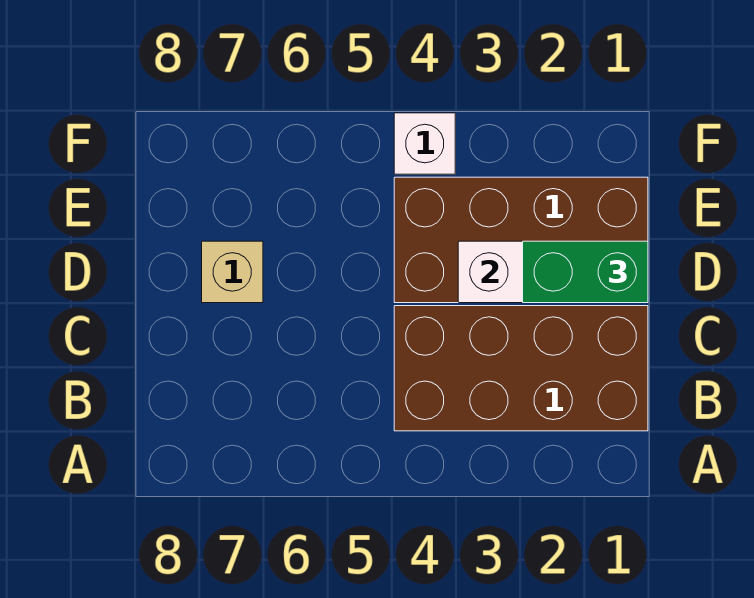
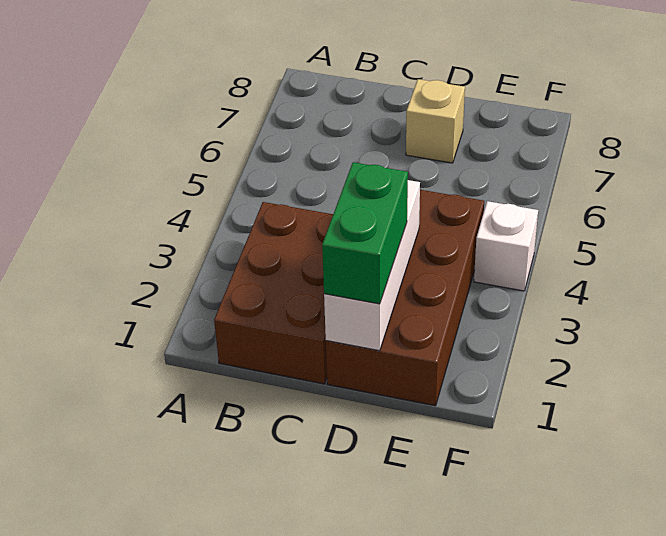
brown 2x4 brick [394,306,648,431] -> brown 2x3 brick [214,202,333,384]

